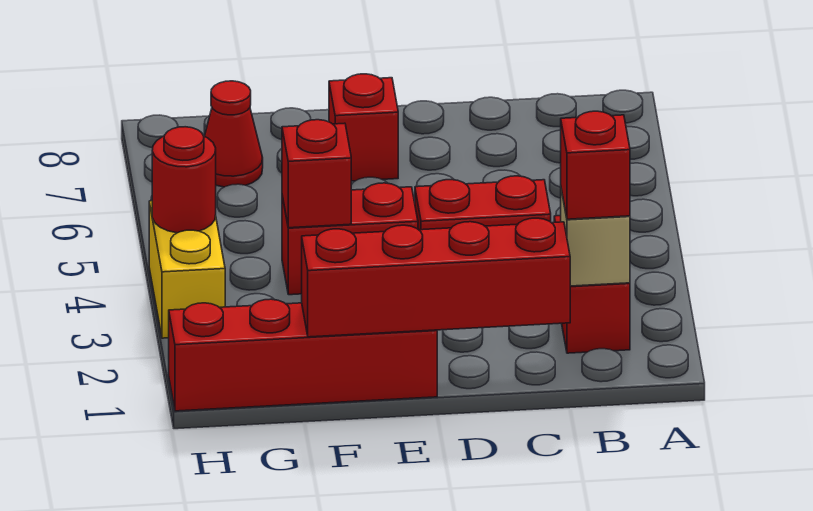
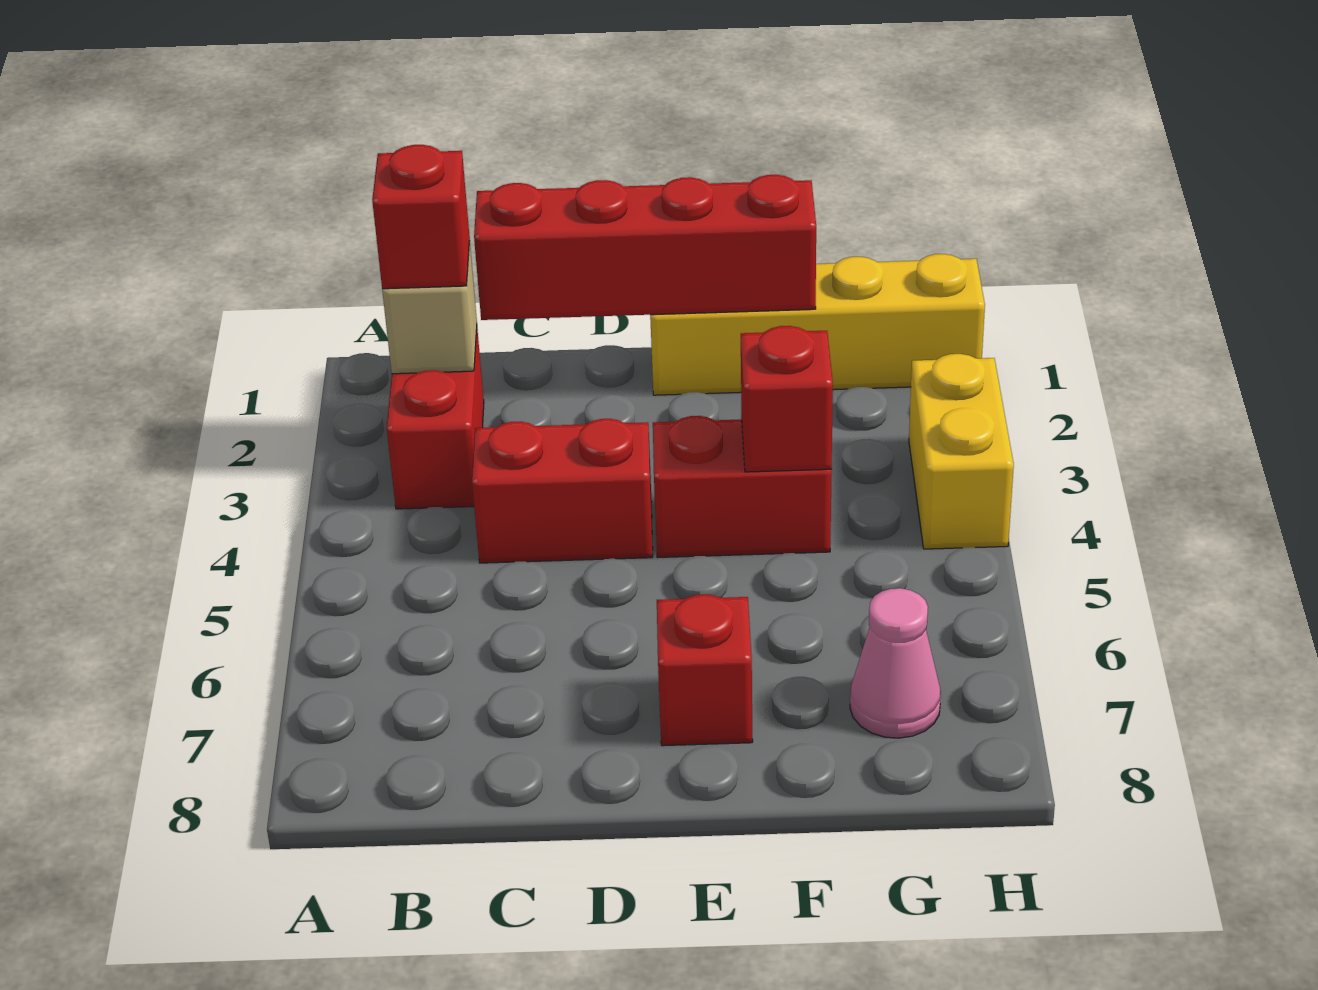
red 1x4 brick [169,299,437,411] -> yellow 1x4 brick [650,254,985,395]
red 1x1 cone [205,81,263,187] -> pink 1x1 cone [850,588,941,738]
red 1x1 round brick [152,127,216,233] -> none

